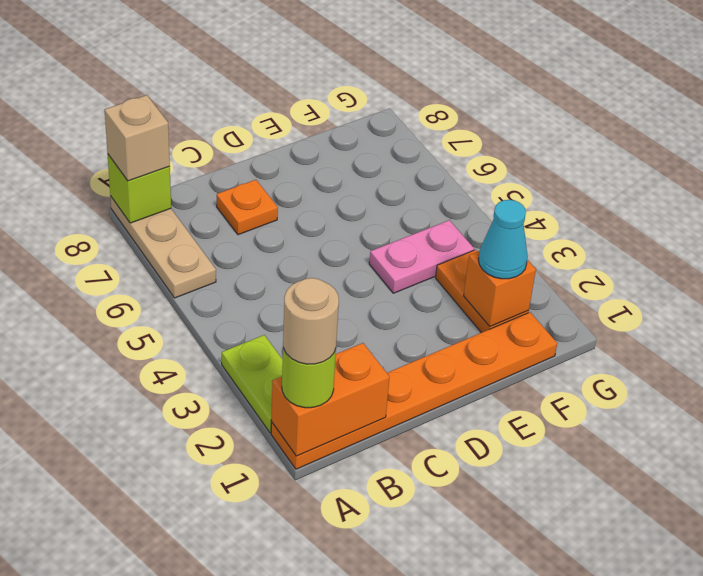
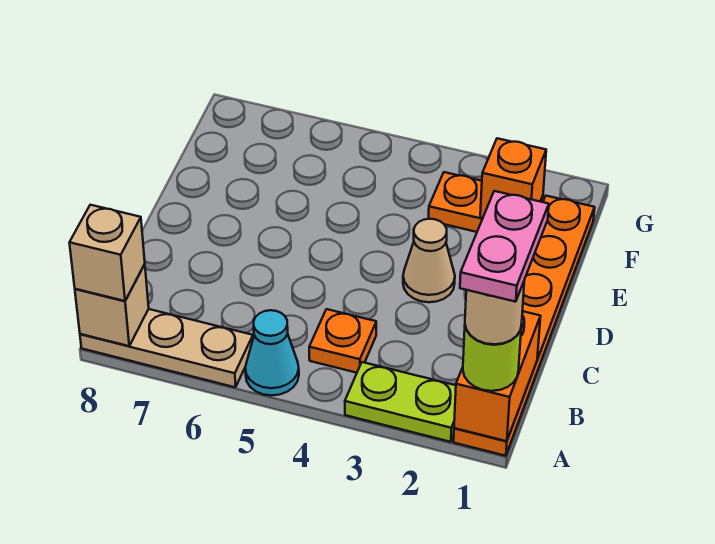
lime 1x1 brick [108,155,171,223] -> tan 1x1 brick [75,264,149,346]
orange 1x1 plate [217,180,278,235] -> orange 1x1 plate moved to [309,309,376,373]
none -> tan 1x1 cone [403,219,455,302]
pink 1x2 plate [369,220,474,293] -> pink 1x2 plate moved to [460,191,549,302]
cyan 1x1 cone [478,200,528,279] -> cyan 1x1 cone moved to [245,310,299,396]

